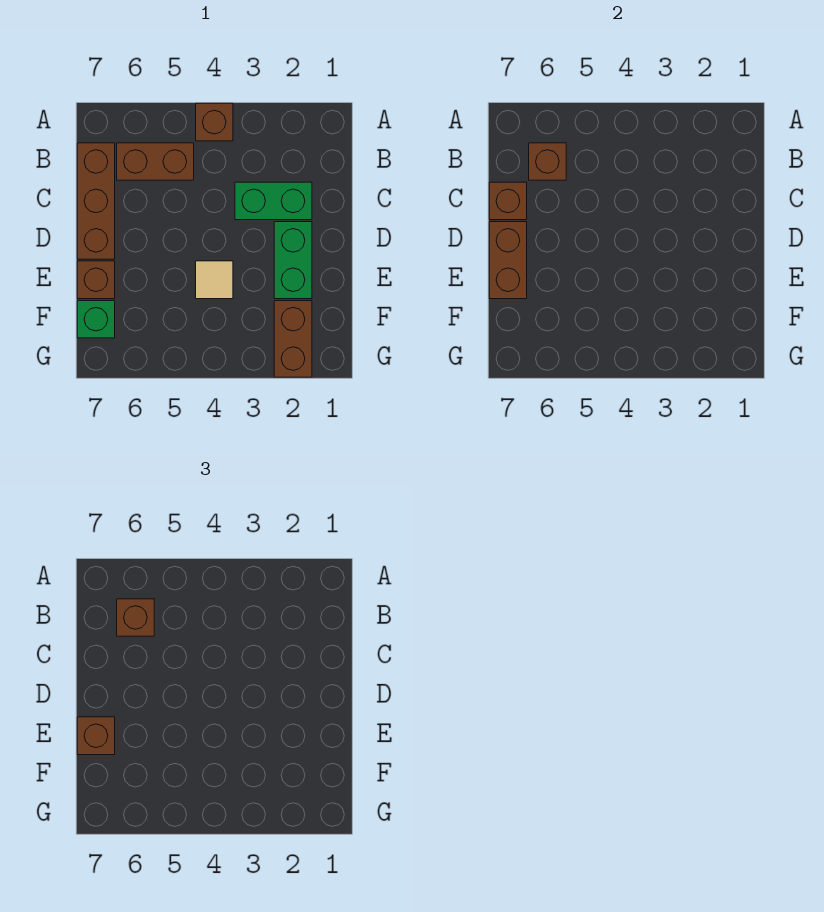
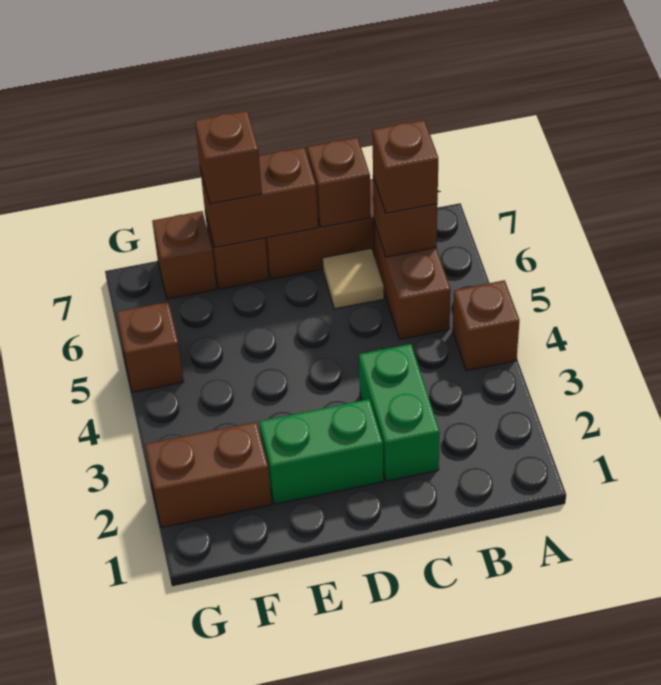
tan 1x1 tile [196,261,233,299] -> tan 1x1 tile moved to [322,249,384,309]
green 1x1 brick [77,301,115,338] -> brown 1x1 brick [152,211,216,299]
none -> brown 1x1 brick [117,302,184,392]

